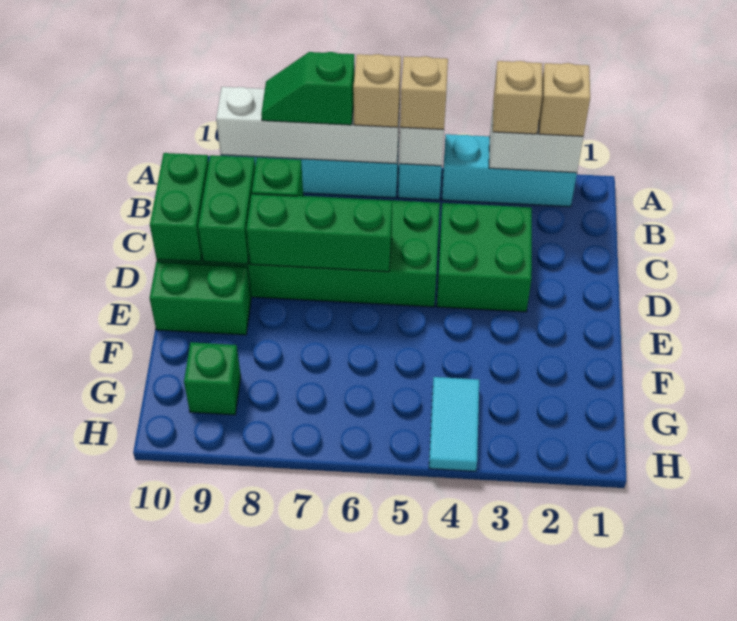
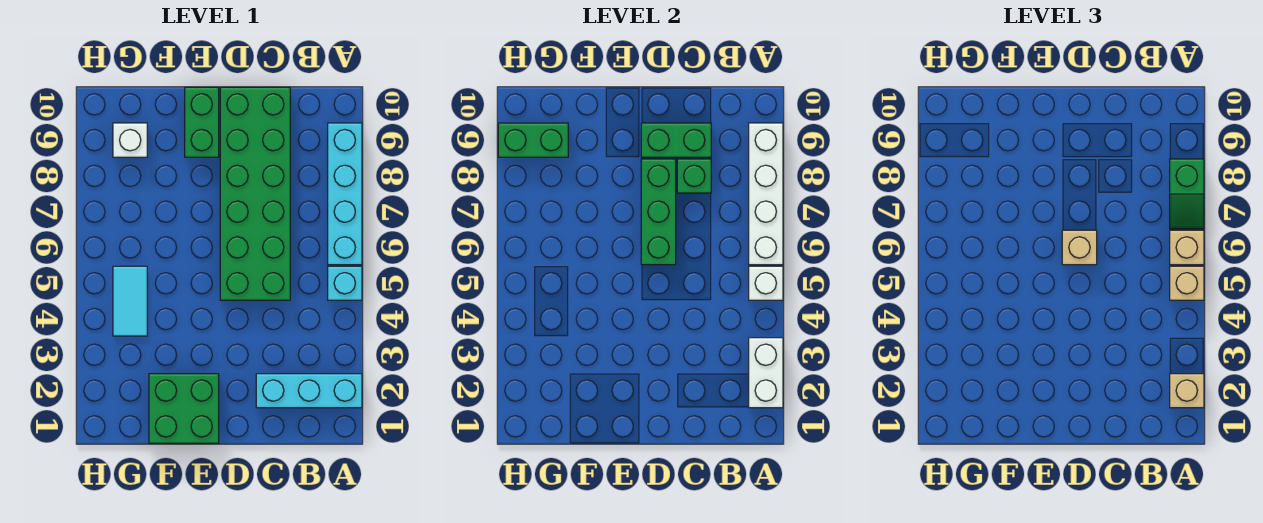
cyan 1x3 brick [442,134,577,207] -> cyan 1x3 brick turned to [256,374,362,408]
tan 1x1 brick [493,61,542,134] -> tan 1x1 brick moved to [1062,230,1097,265]
green 1x2 slope [261,52,355,125] -> green 1x2 slope turned to [1170,159,1204,229]
green 2x2 brick [437,203,532,312] -> green 2x2 brick moved to [149,374,219,443]
green 1x2 brick [150,153,209,262] -> green 1x2 brick moved to [498,123,568,157]
cyan 1x2 tile [429,377,479,471] -> cyan 1x2 tile turned to [113,266,147,336]
green 1x1 brick [184,342,241,415] -> white 1x1 brick [113,123,147,157]

